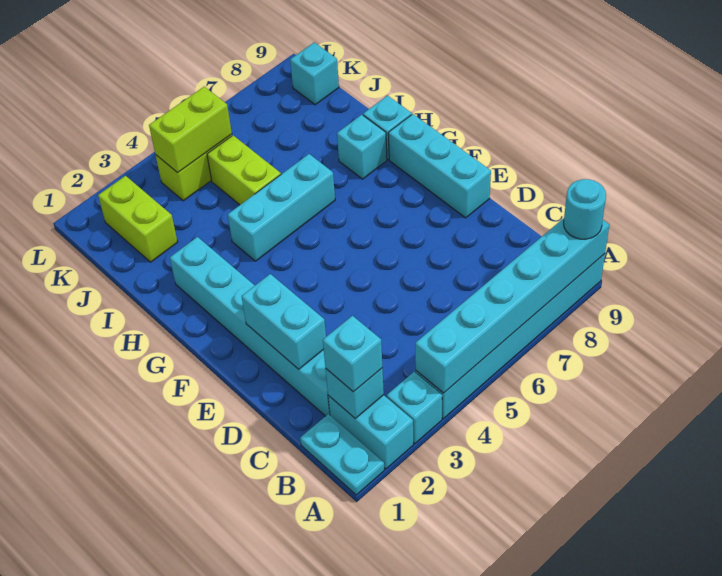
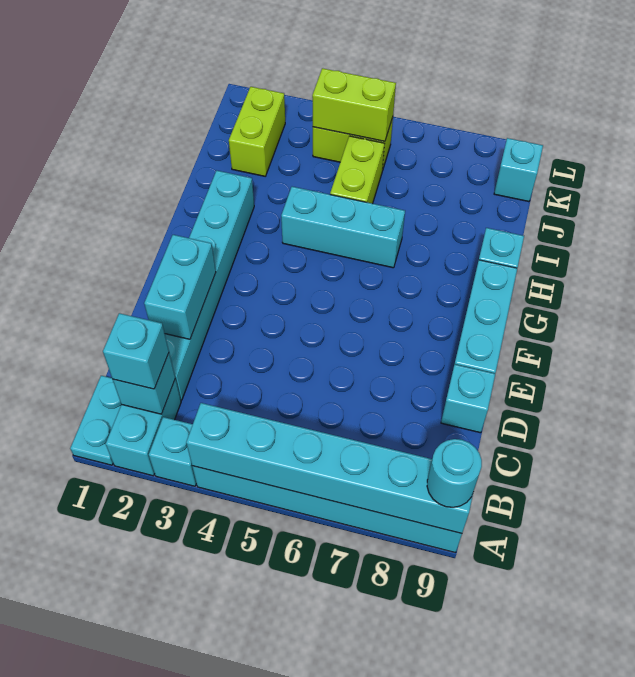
cyan 1x1 brick [337,115,387,179] -> cyan 1x1 brick moved to [441,364,495,433]

